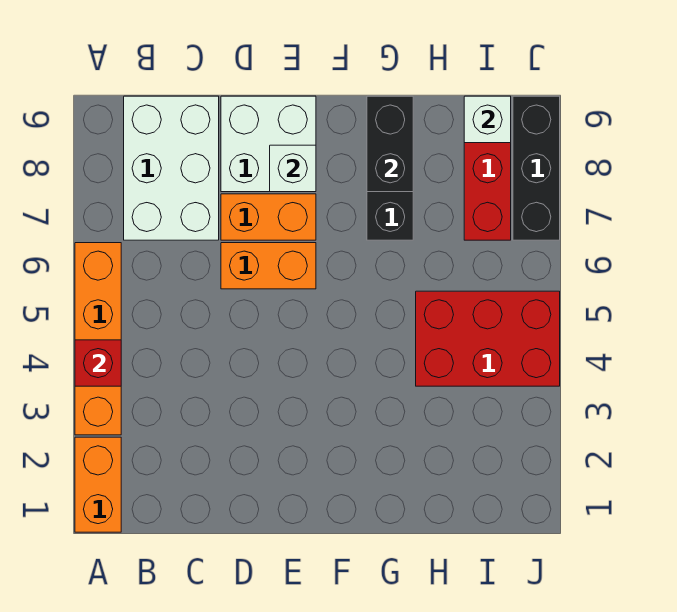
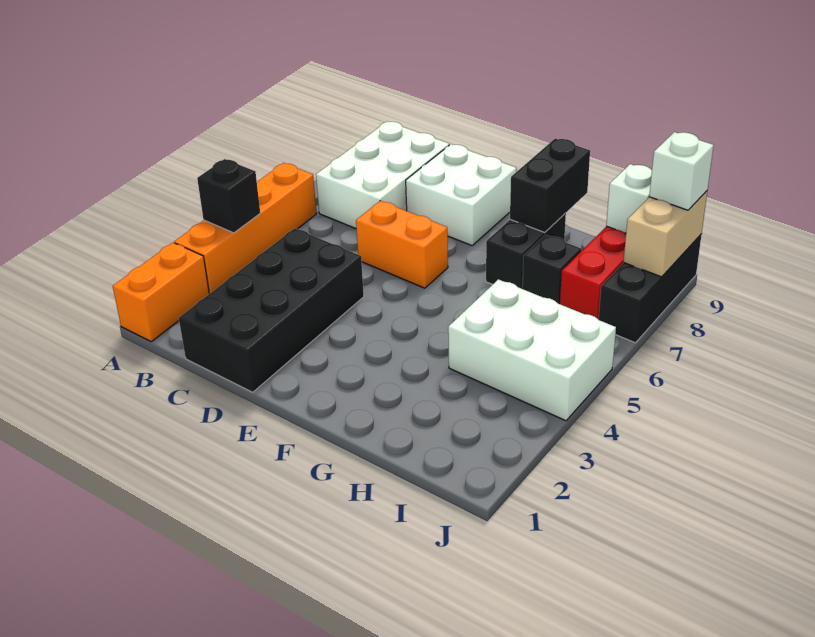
red 1x1 brick [75,340,121,386] -> black 1x1 brick [197,159,260,233]
none -> black 2x4 brick [179,228,364,392]
orange 1x2 brick [221,194,316,240] -> none
white 1x1 brick [270,145,316,192] -> white 1x1 brick moved to [649,132,714,210]
red 2x3 brick [416,291,560,386] -> white 2x3 brick [448,279,616,421]
none -> black 1x1 brick [522,235,581,304]
none -> tan 1x2 brick [623,191,707,277]

